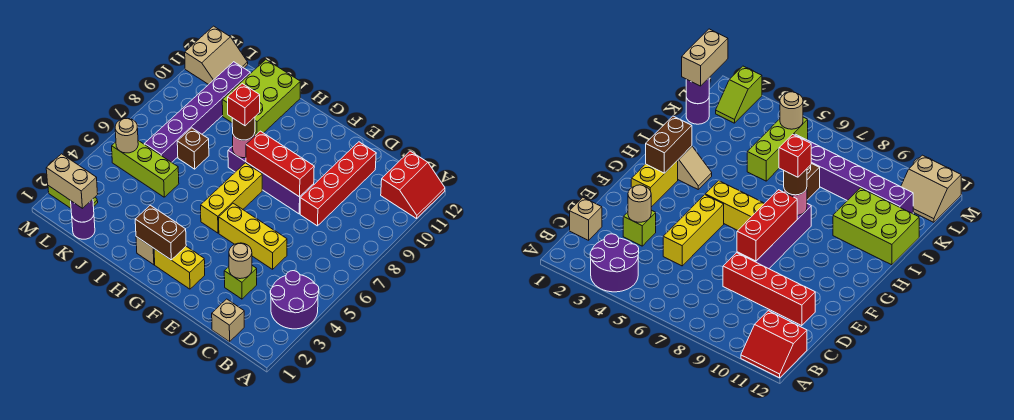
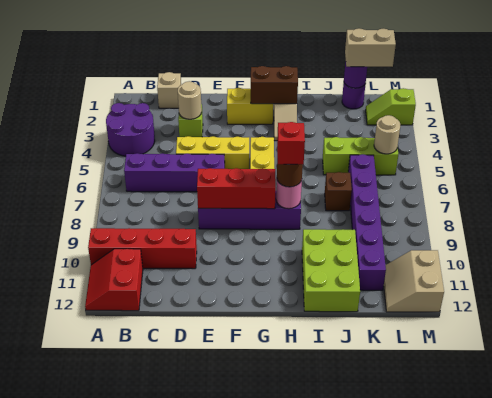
none -> purple 1x4 brick [124,153,225,192]
red 1x4 brick [300,142,376,226] -> red 1x4 brick turned to [88,228,197,269]

